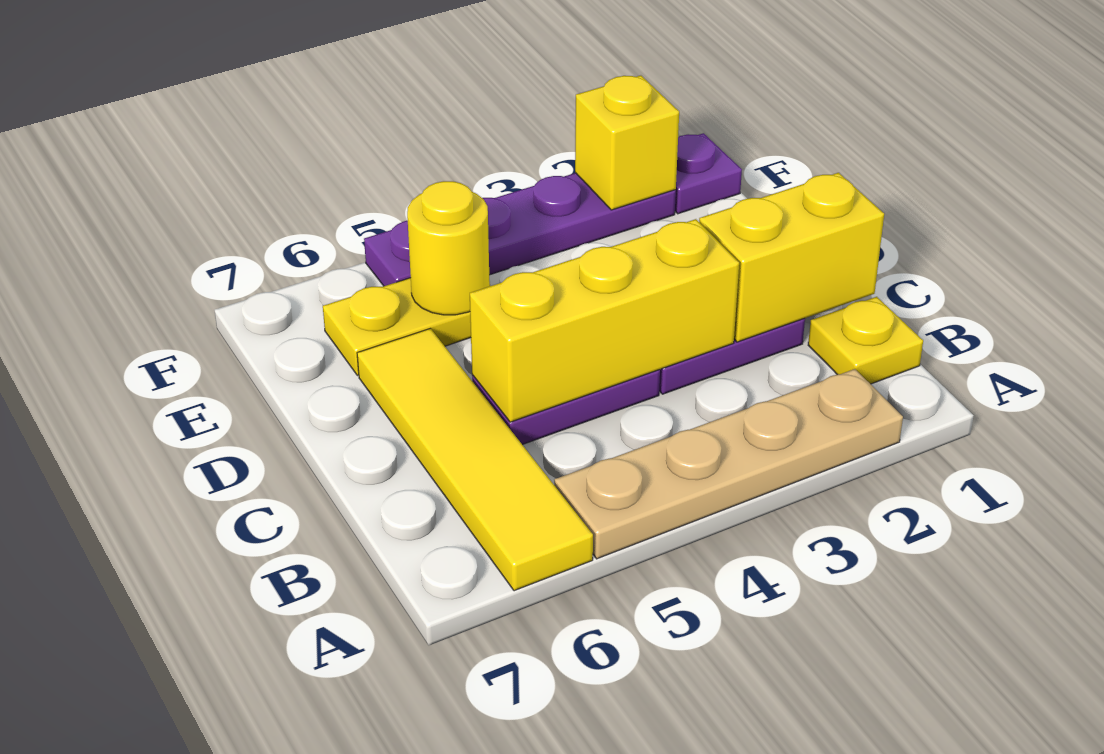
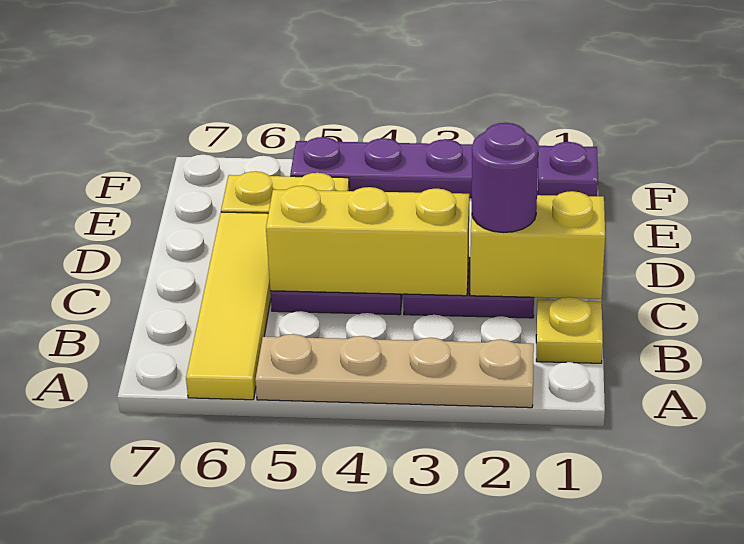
none -> purple 1x1 round brick [472,123,538,232]
yellow 1x1 round brick [407,181,490,315] -> none
yellow 1x1 brick [575,75,679,210] -> none

